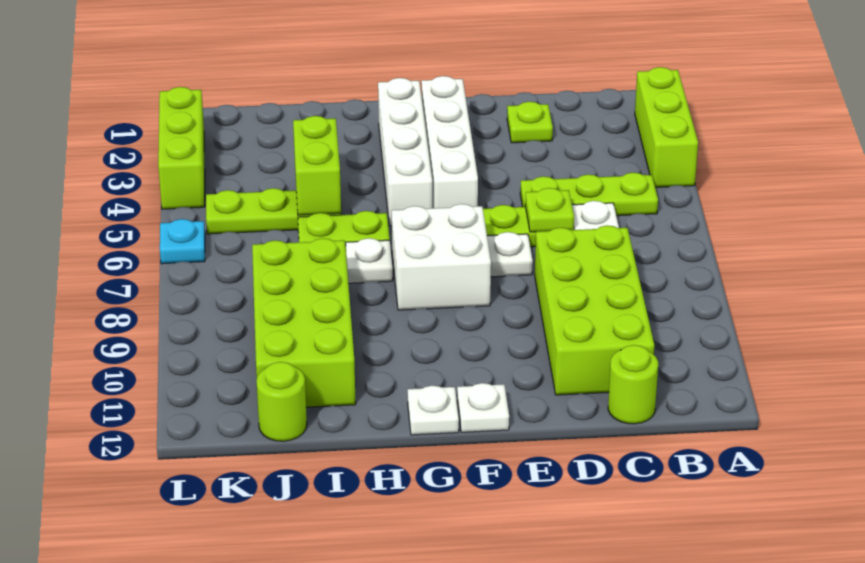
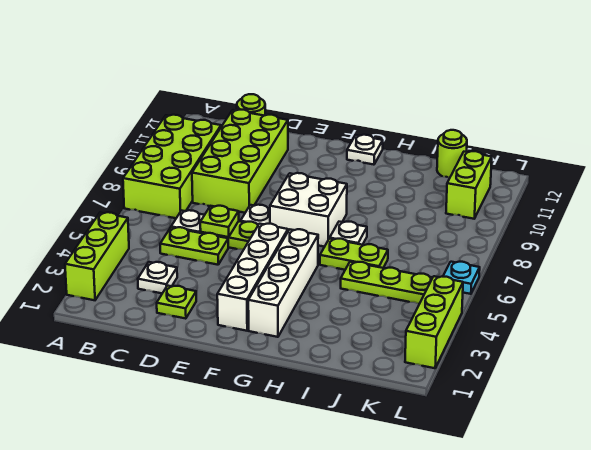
lime 1x3 plate [520,173,658,216] -> lime 1x2 plate [160,227,228,265]
white 1x1 plate [457,383,509,432] -> white 1x1 plate moved to [138,262,177,293]
lime 1x2 brick [293,116,341,215] -> lime 1x2 brick moved to [446,151,492,219]
lime 2x4 brick [252,238,356,407] -> lime 2x4 brick moved to [123,115,221,218]

